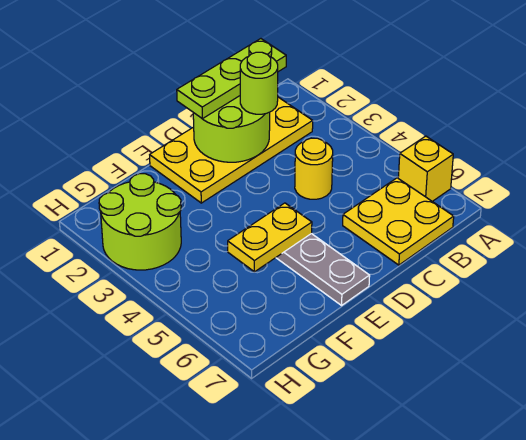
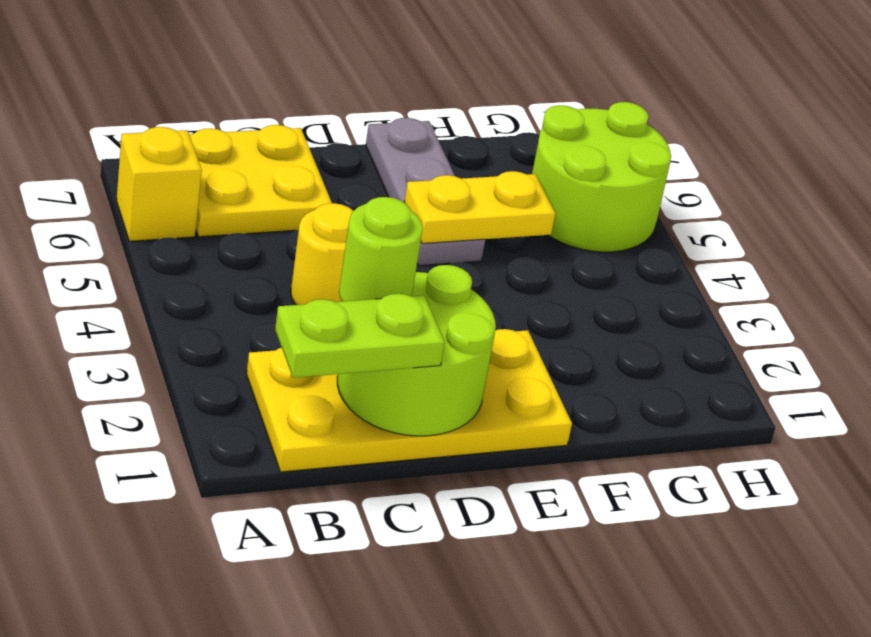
lime 1x3 plate [177,39,286,119] -> lime 1x2 plate [275,294,445,378]
lime 2x2 round brick [99,174,181,270] -> lime 2x2 round brick moved to [532,102,671,252]

